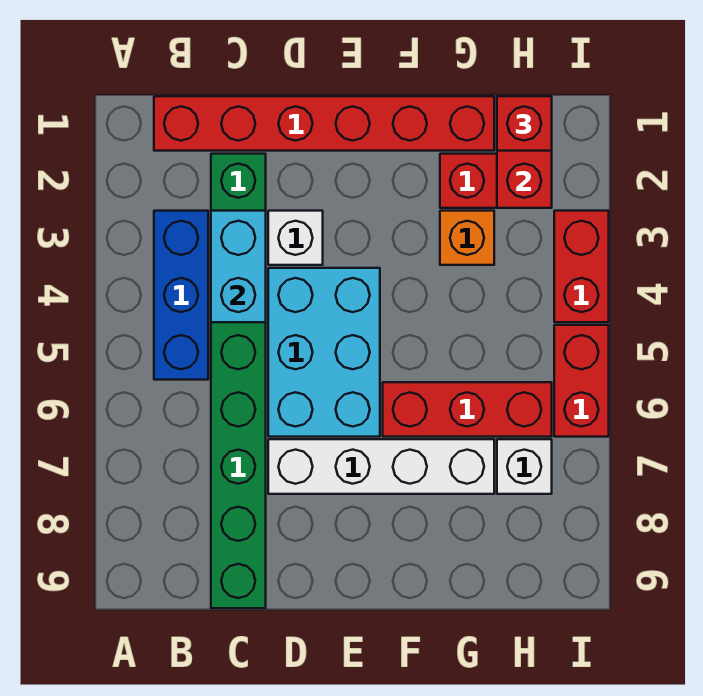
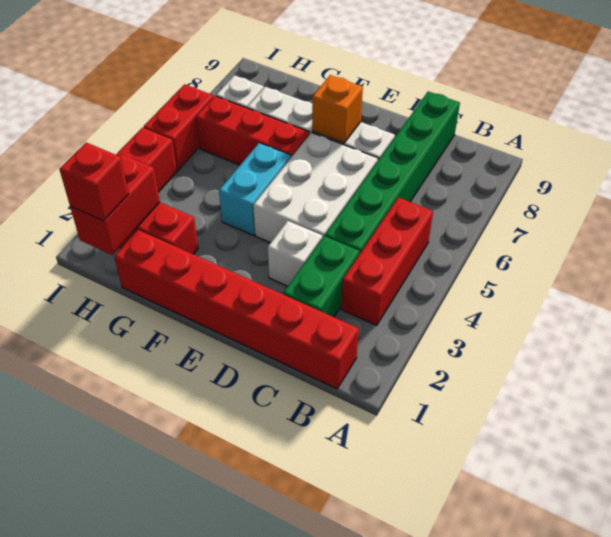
blue 1x3 brick [154,211,208,380] -> red 1x3 brick [341,197,433,325]
cyan 1x2 brick [211,211,266,322] -> cyan 1x2 brick moved to [219,143,291,235]
cyan 2x3 brick [268,268,380,437] -> white 2x3 brick [253,133,378,243]
orange 1x1 brick [440,211,494,265] -> orange 1x1 brick moved to [312,75,363,143]

